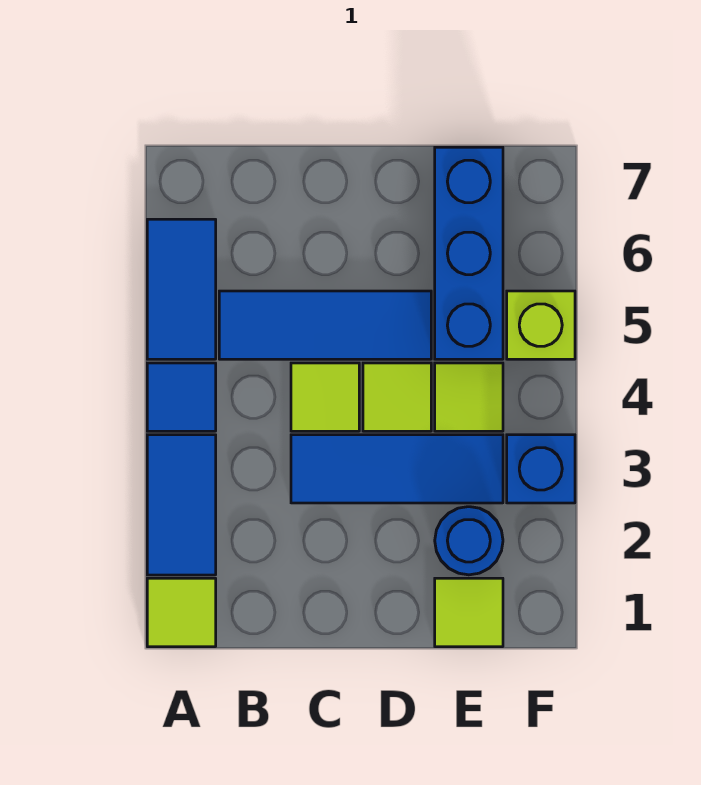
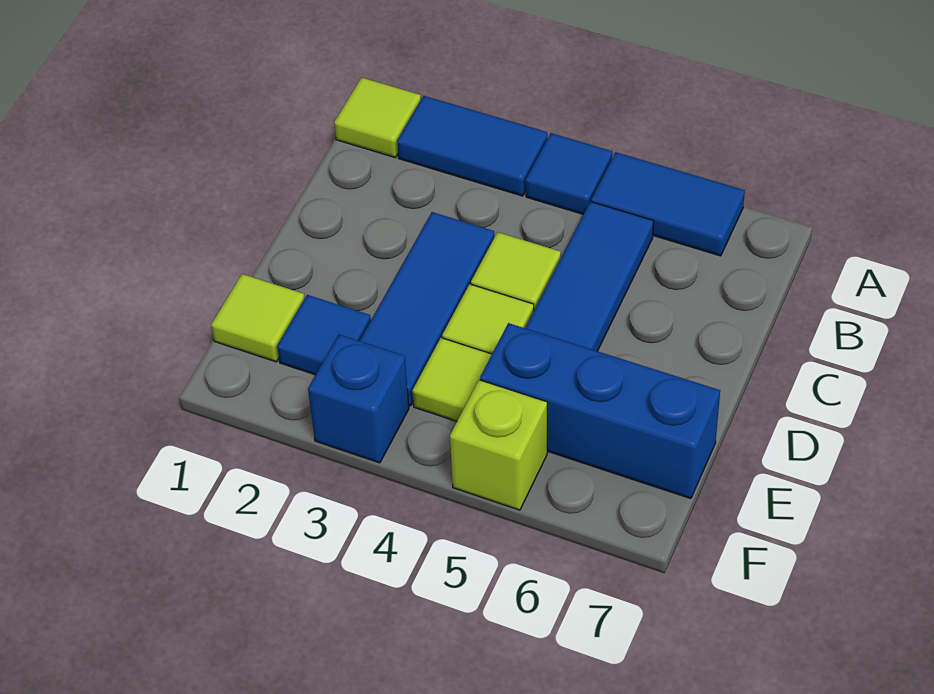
blue 1x1 round brick [435,507,503,575] -> blue 1x1 tile [277,295,371,375]

